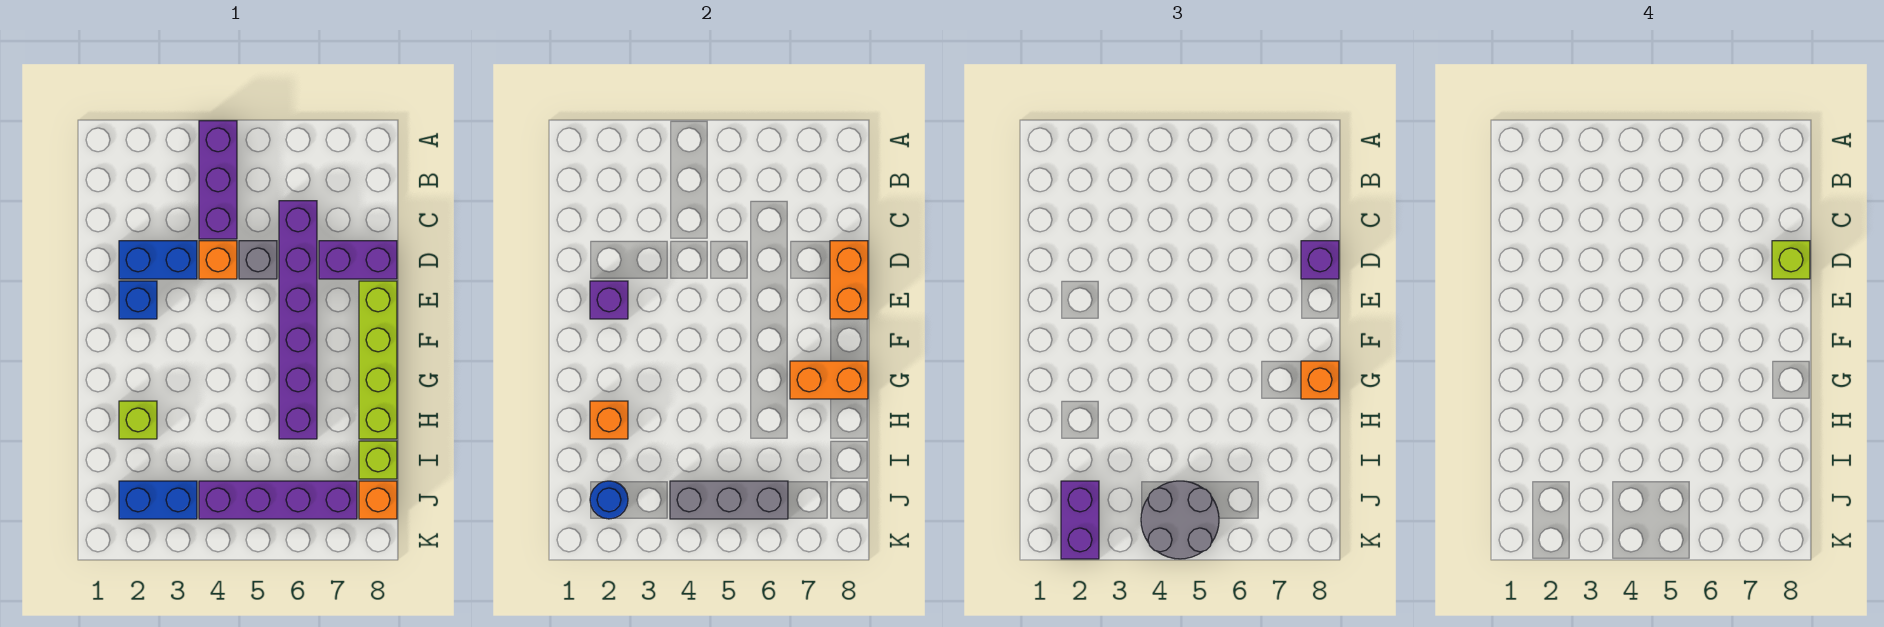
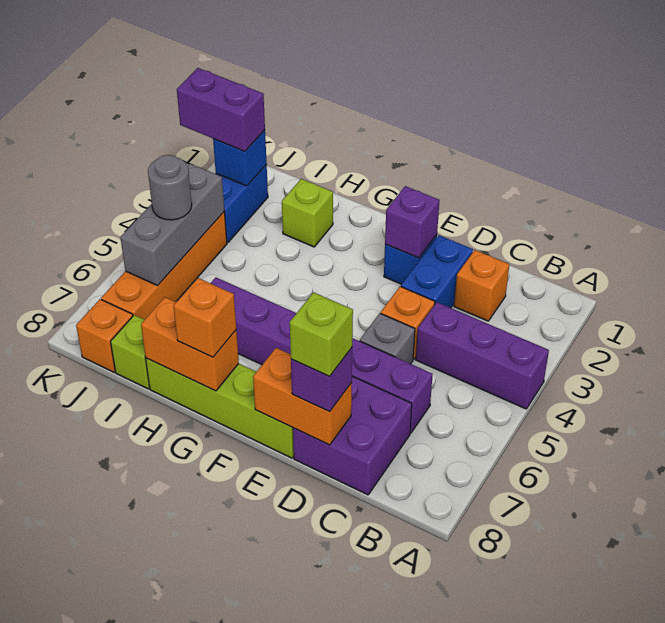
purple 1x2 brick [319,241,397,279] -> purple 2x2 brick [293,376,412,495]
orange 1x2 brick [790,361,868,399] -> orange 1x2 brick turned to [141,297,239,391]
orange 1x1 brick [590,401,628,439] -> orange 1x1 brick moved to [454,250,509,321]
blue 1x1 round brick [590,481,628,519] -> blue 1x1 brick [213,130,267,186]
purple 1x4 brick [199,481,357,519] -> orange 1x4 brick [101,212,227,320]
grey 2x2 round brick [1141,481,1219,559] -> grey 1x1 round brick [148,155,192,220]

